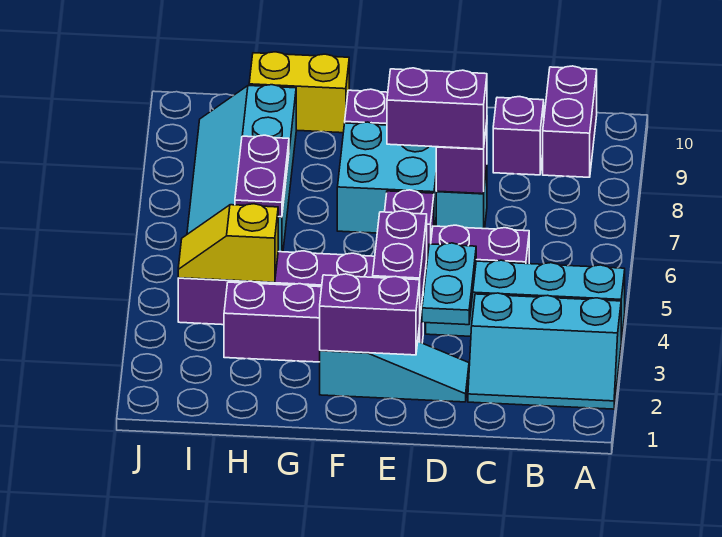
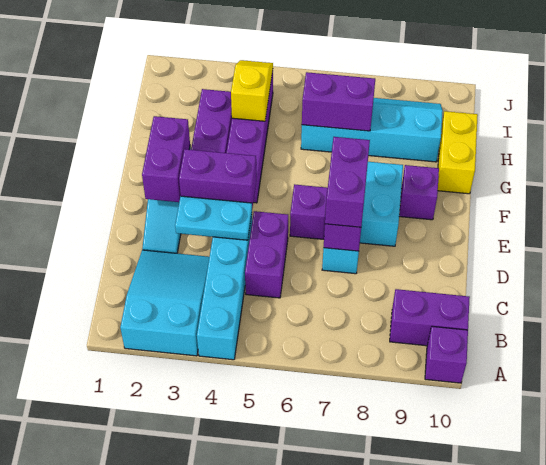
cyan 2x3 slope [468,293,621,409] -> cyan 2x3 slope turned to [120,250,209,356]
purple 1x1 brick [493,97,544,175] -> purple 1x1 brick moved to [425,326,468,383]
purple 1x2 plate [235,135,289,217] -> purple 1x2 brick [302,72,375,131]

